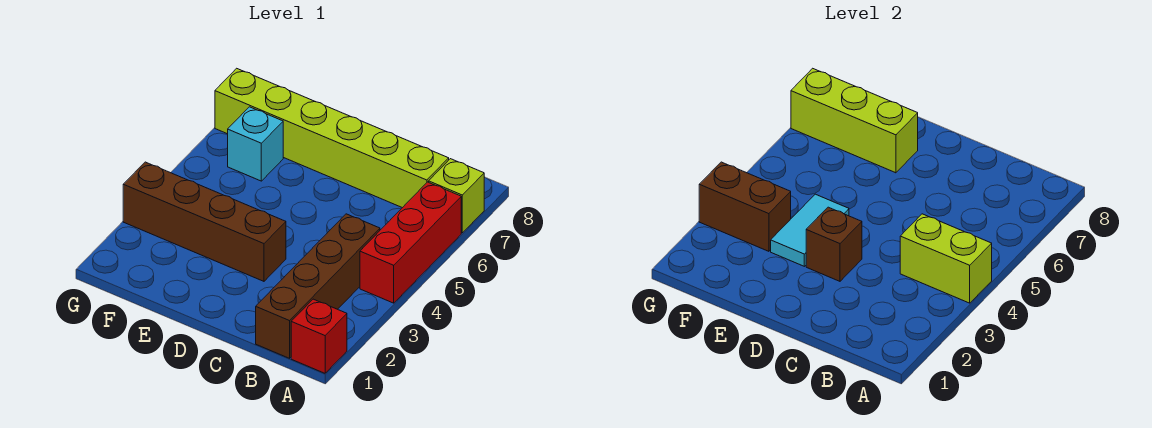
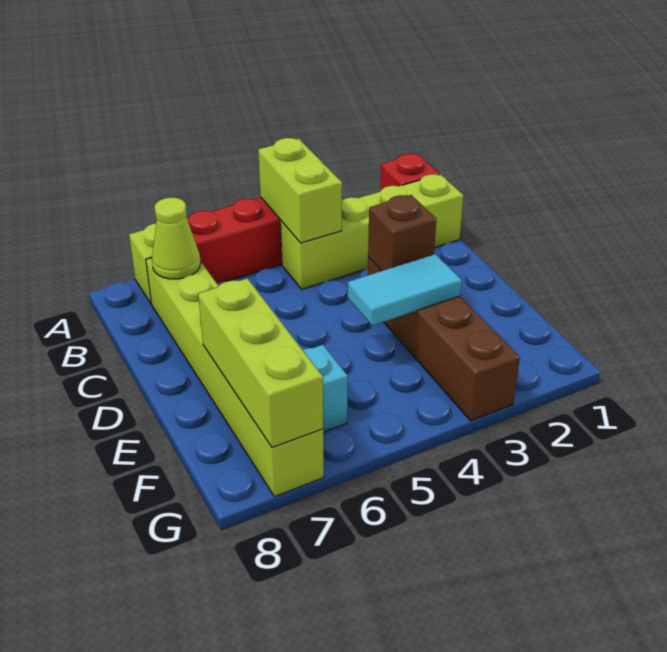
brown 1x4 brick [256,214,380,358] -> lime 1x4 brick [281,174,463,289]
none -> lime 1x1 cone [152,198,201,279]
brown 1x2 brick [699,162,791,251] -> none

